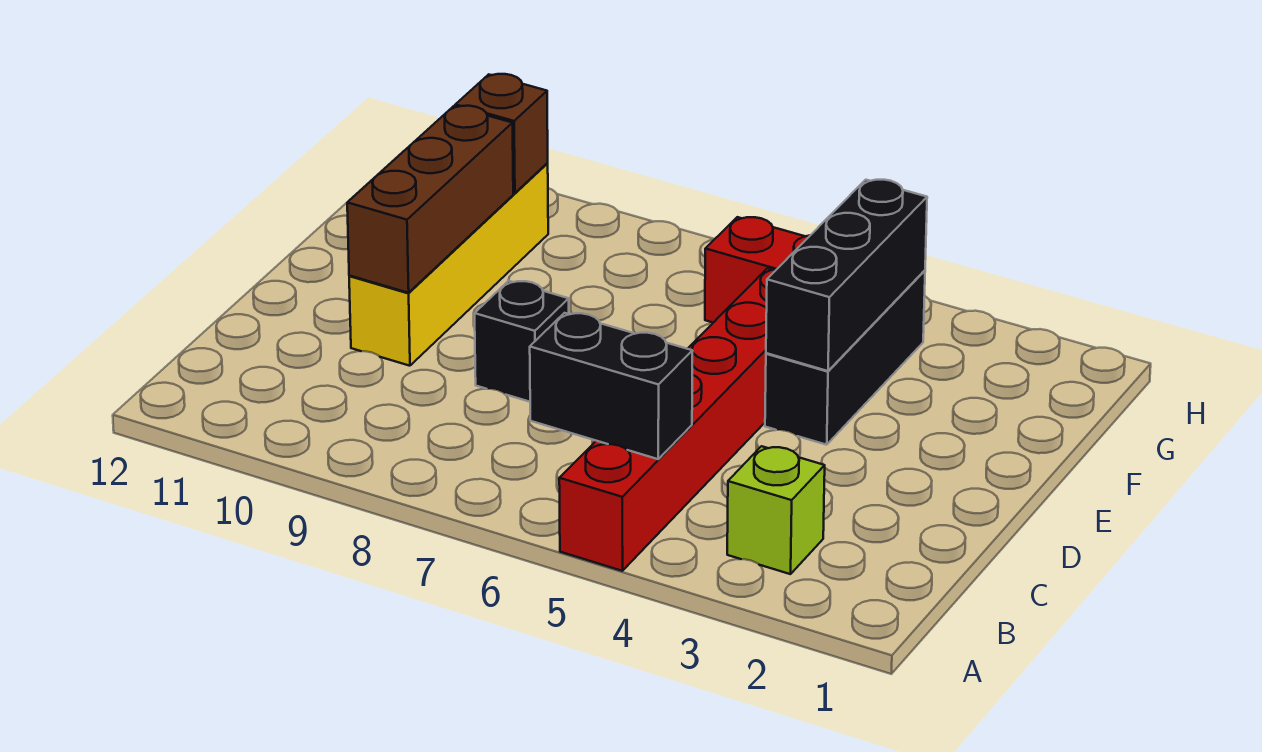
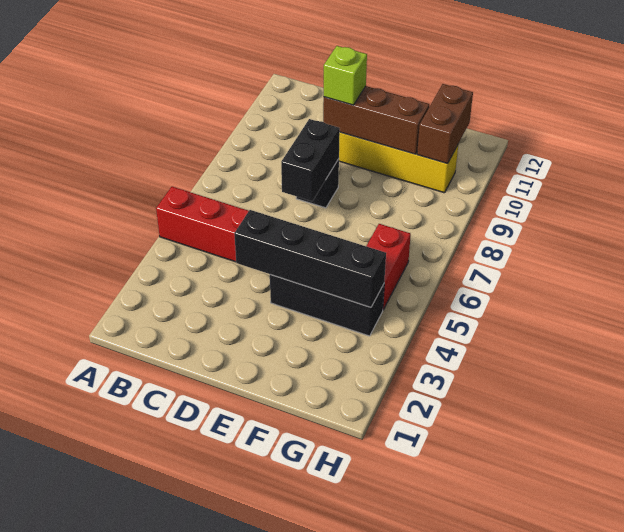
lime 1x1 brick [727,446,825,574] -> lime 1x1 brick moved to [324,46,367,105]
black 1x2 brick [530,313,693,459] -> black 1x2 brick moved to [281,119,340,201]
black 1x3 brick [766,180,927,371] -> black 1x4 brick [234,210,386,307]
brown 1x1 brick [455,74,548,193] -> brown 1x2 brick [417,84,473,164]

